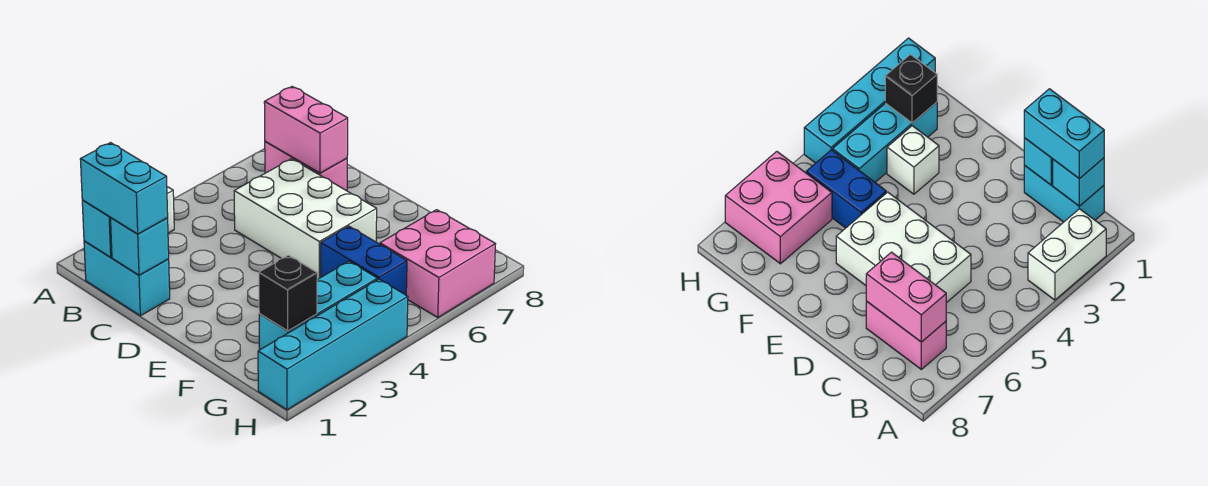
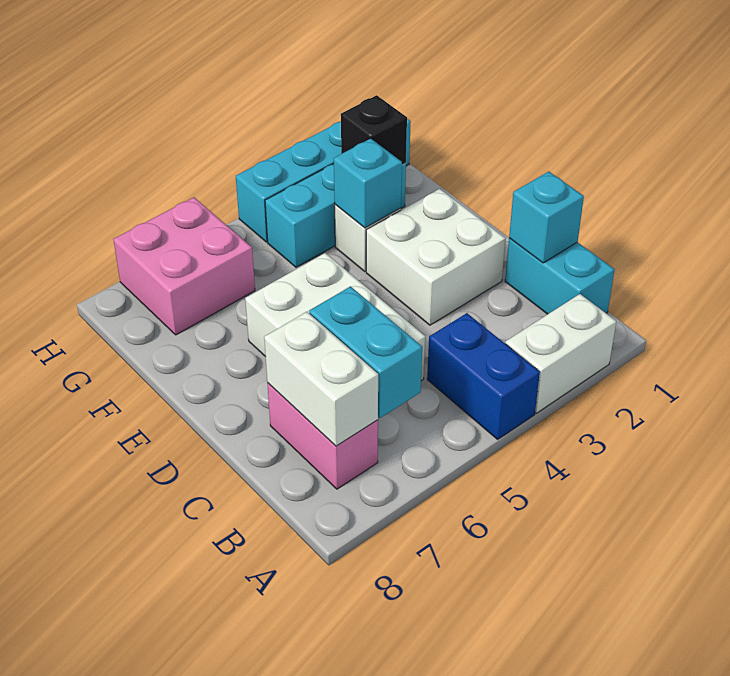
cyan 1x1 brick [82,200,112,257] -> cyan 1x1 brick moved to [334,139,402,228]
cyan 1x2 brick [80,143,168,234] -> cyan 1x2 brick moved to [309,287,422,418]
pink 1x2 brick [264,87,348,173] -> white 1x2 brick [264,312,378,446]
none -> white 2x2 brick [366,189,506,325]
blue 1x2 brick [321,226,407,295] -> blue 1x2 brick moved to [427,313,540,439]

